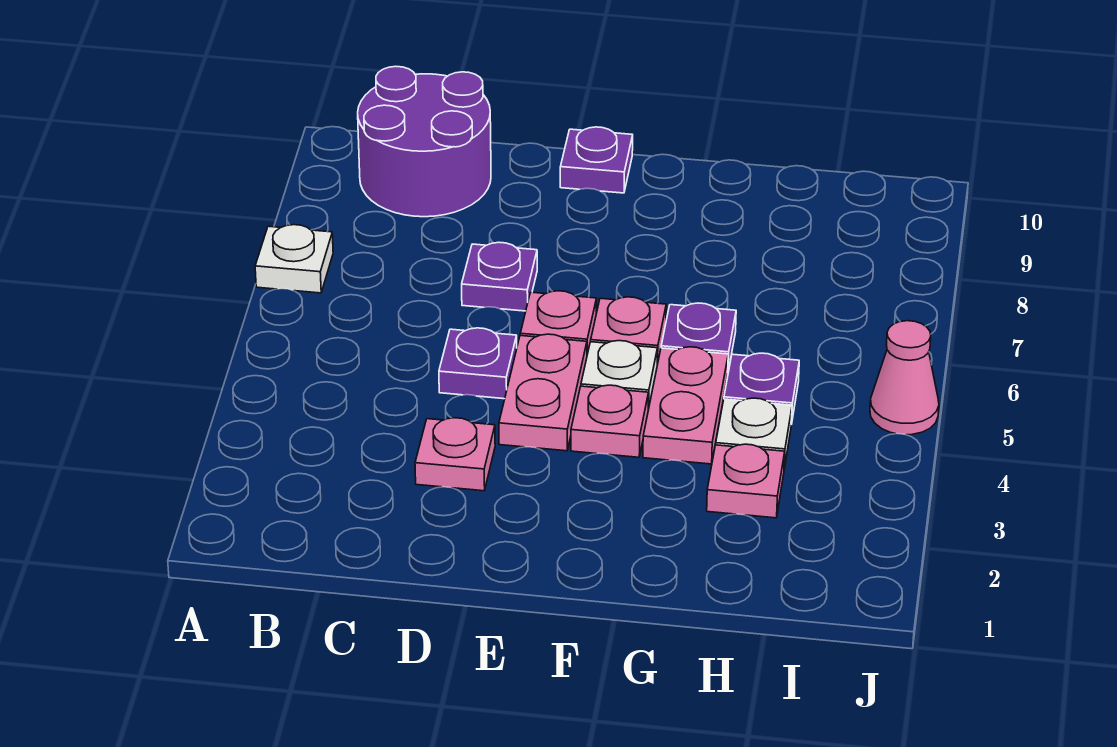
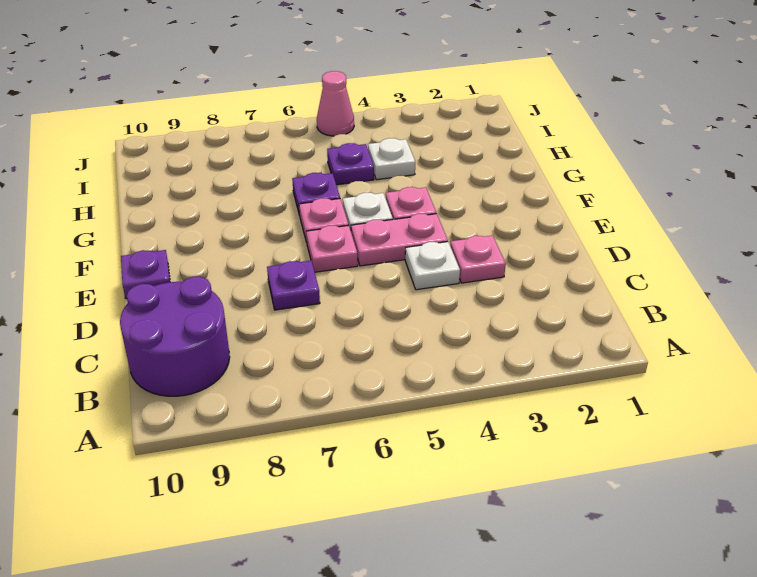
white 1x1 plate [255,225,333,293] -> white 1x1 plate moved to [405,242,460,290]
purple 1x1 plate [439,328,517,399] -> none
pink 1x2 plate [643,347,728,464] -> none
pink 1x1 plate [707,444,785,518] -> none

